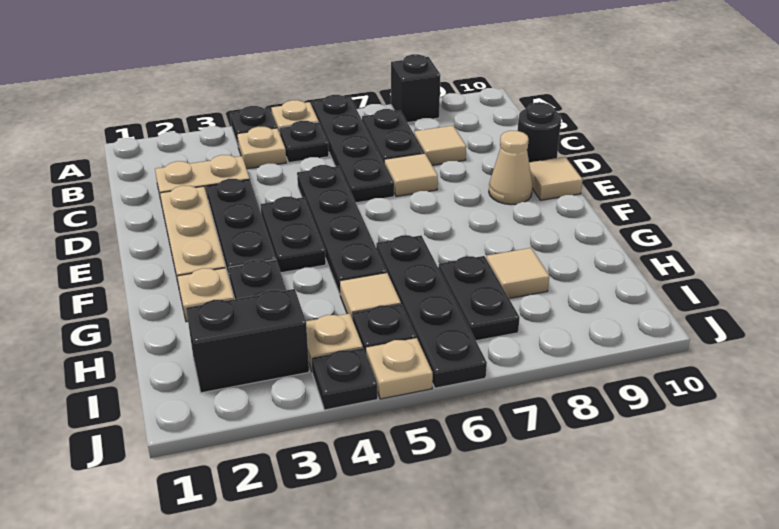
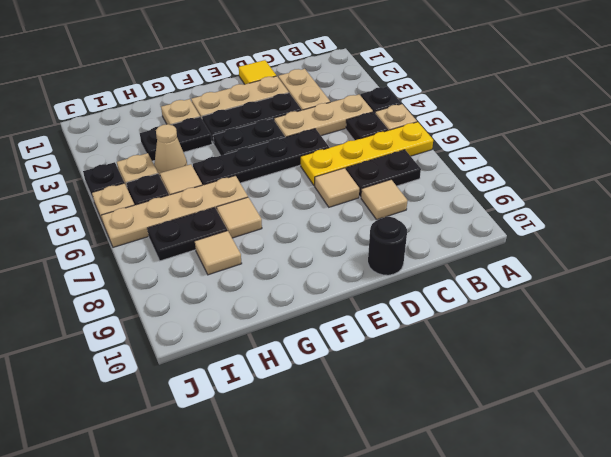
black 1x4 plate [312,95,394,203] -> yellow 1x4 plate [301,122,433,186]
black 1x1 brick [391,54,440,123] -> none
tan 1x1 plate [237,127,286,169] -> tan 1x3 plate [274,95,373,137]
none -> yellow 1x1 tile [239,60,276,84]
tan 1x1 cone [489,131,533,205] -> tan 1x1 cone moved to [154,124,187,176]
tan 1x1 tile [529,157,583,200] -> tan 1x1 tile moved to [217,197,262,238]
black 1x4 plate [376,235,487,388] -> tan 1x4 plate [101,176,248,247]
black 1x2 brick [186,289,309,393] -> none

